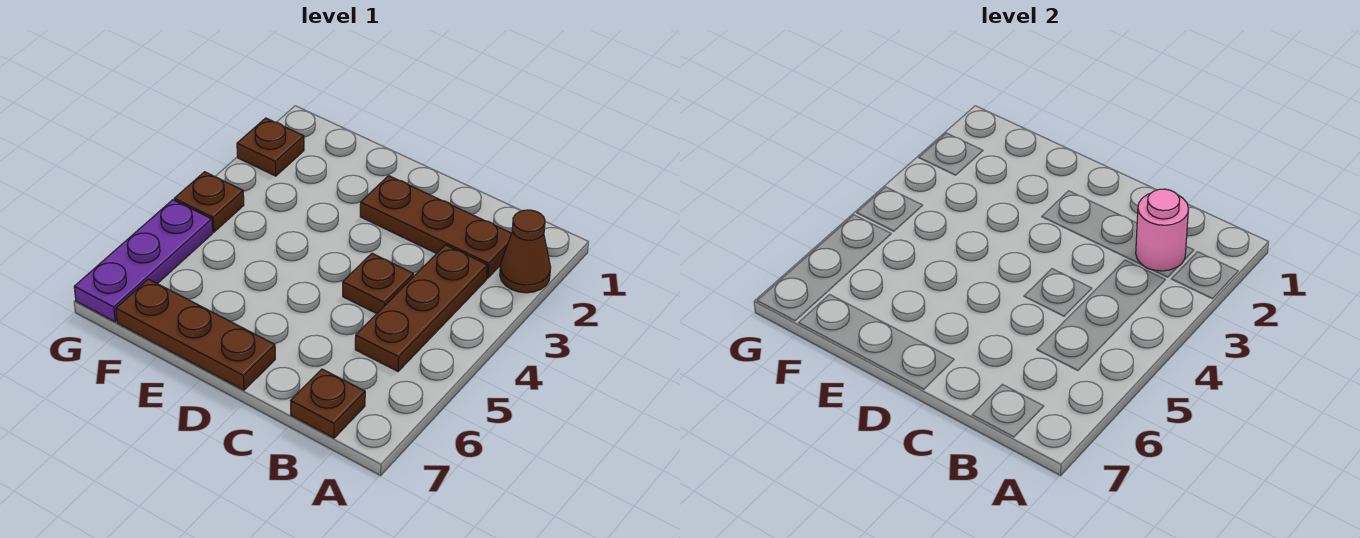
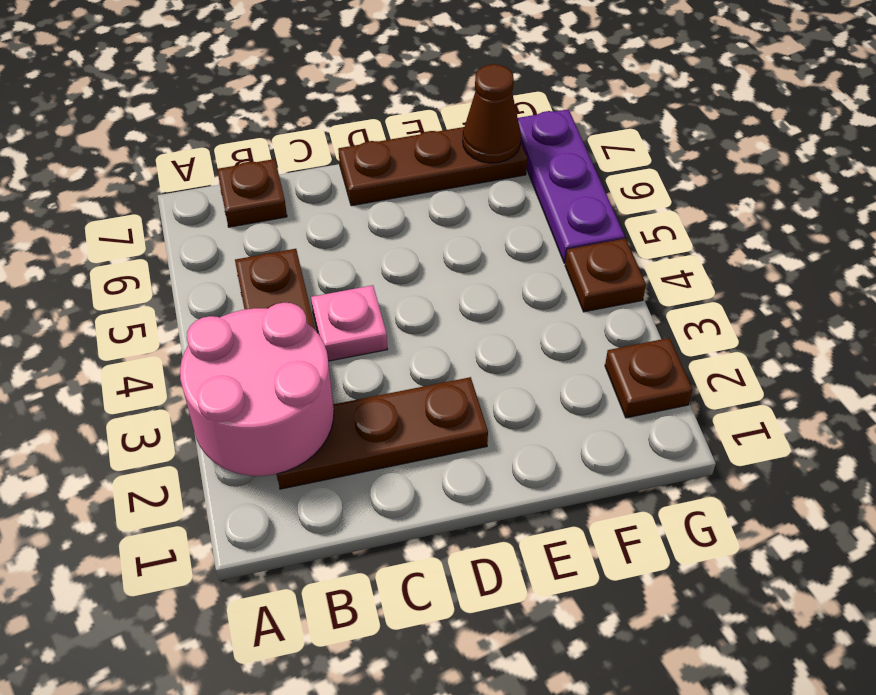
brown 1x1 cone [500,210,551,293] -> brown 1x1 cone moved to [463,64,521,163]
pink 1x1 round brick [1136,189,1189,271] -> pink 2x2 round brick [180,303,334,476]
brown 1x1 plate [343,253,414,314] -> pink 1x1 plate [311,285,388,361]

